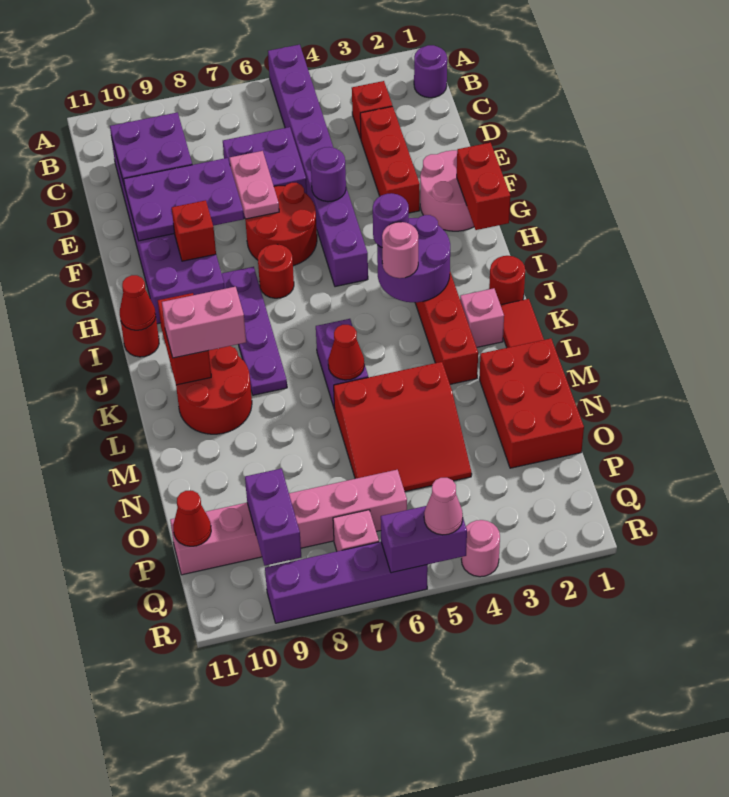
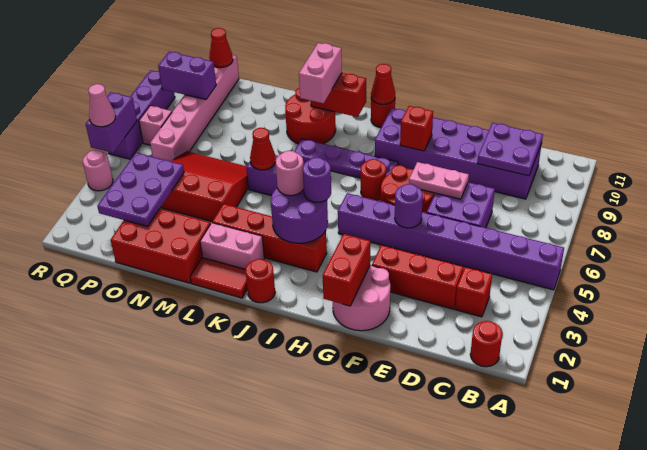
purple 1x1 round brick [414,45,447,98] -> red 1x1 round brick [470,321,502,367]
purple 2x3 plate [124,158,244,241] -> purple 2x3 plate moved to [97,153,184,226]
red 1x2 brick [457,143,510,230] -> red 1x2 brick turned to [323,234,370,306]
pink 1x1 brick [460,288,504,347] -> pink 1x2 brick [200,223,264,269]
red 3x3 slope [334,362,472,491] -> red 3x3 slope turned to [161,152,248,222]

